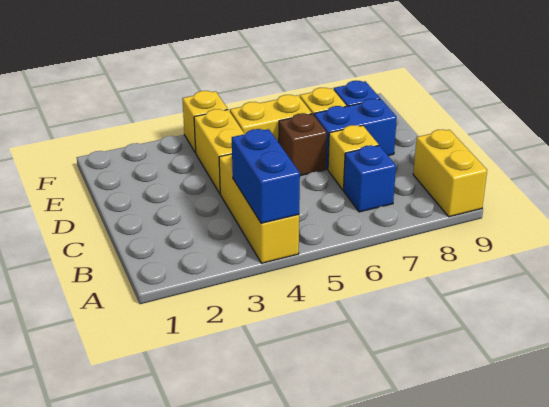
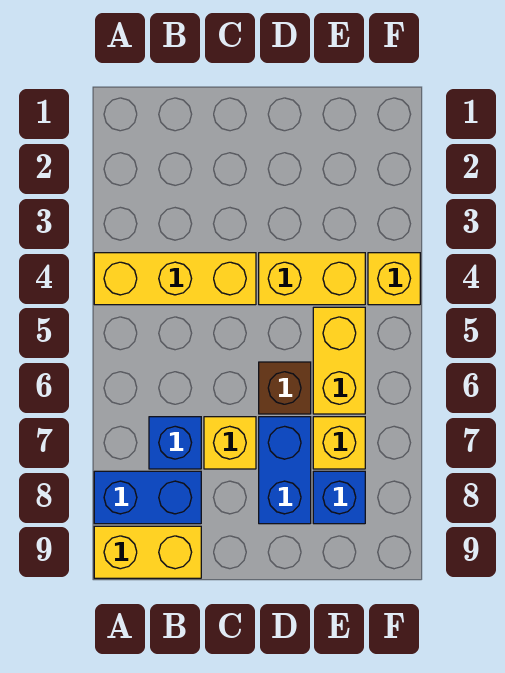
blue 1x2 brick [232,129,300,223] -> blue 1x2 brick moved to [94,471,201,524]

